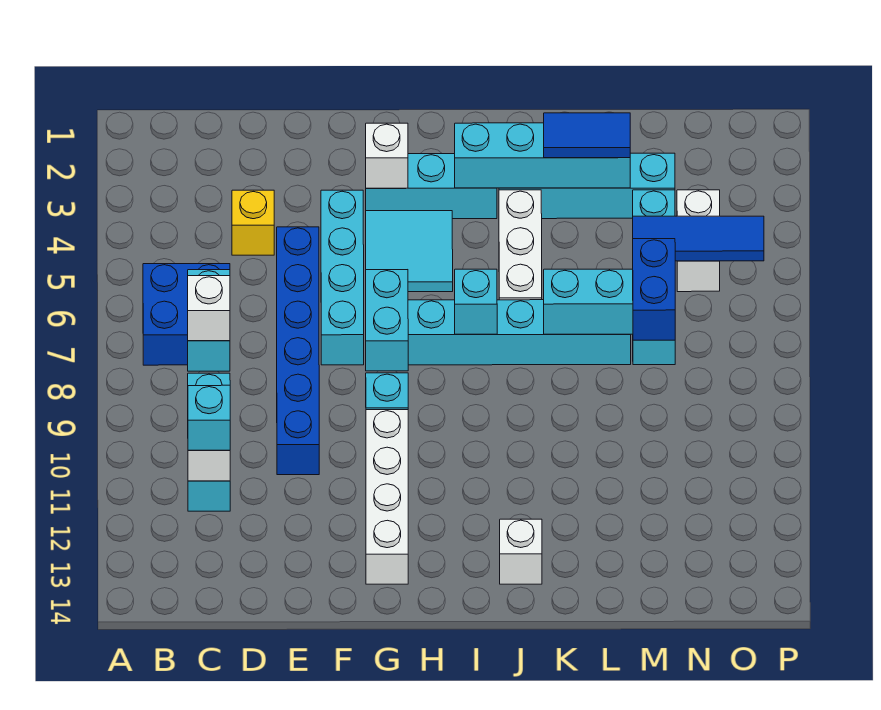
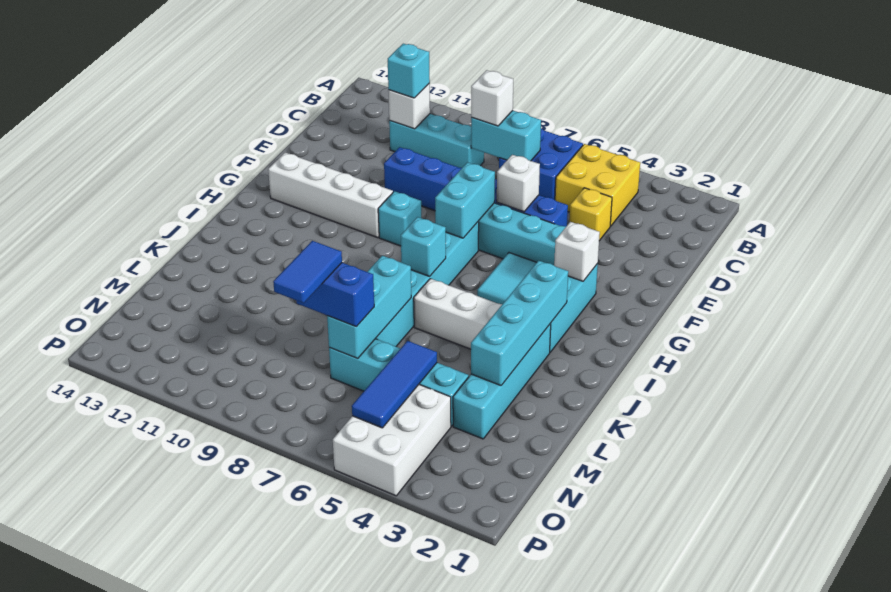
none -> yellow 2x2 brick [555,144,640,226]
cyan 1x2 brick [366,270,408,371] -> cyan 1x2 brick turned to [435,162,495,238]
white 1x1 brick [500,519,542,584] -> white 1x1 brick moved to [497,155,540,212]
blue 1x2 tile [544,113,630,158] -> blue 1x2 tile moved to [273,241,342,303]
white 1x2 brick [677,190,720,292] -> white 2x3 brick [333,385,451,496]

